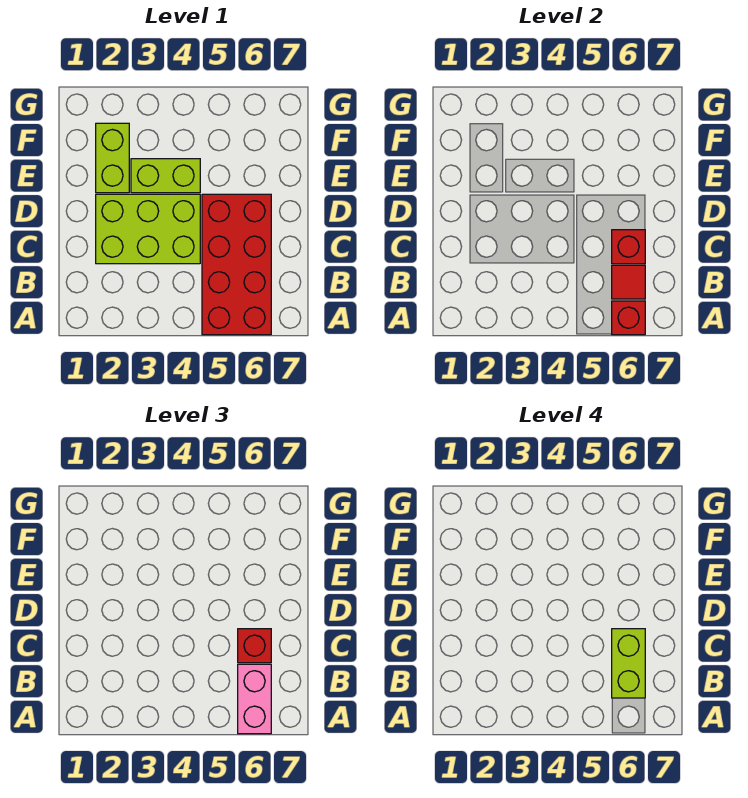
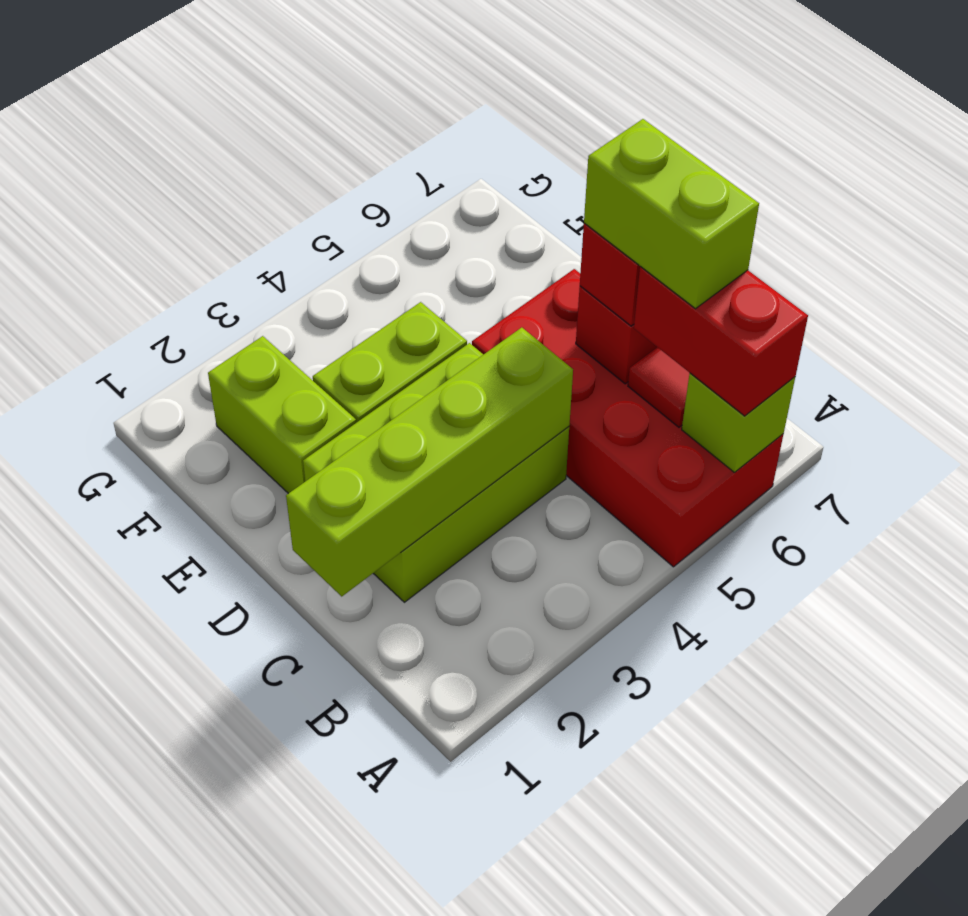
red 1x1 brick [612,301,645,335] -> lime 1x1 brick [682,373,795,472]
pink 1x2 brick [238,664,271,734] -> red 1x2 brick [634,266,808,416]
none -> lime 1x4 brick [286,328,573,596]

